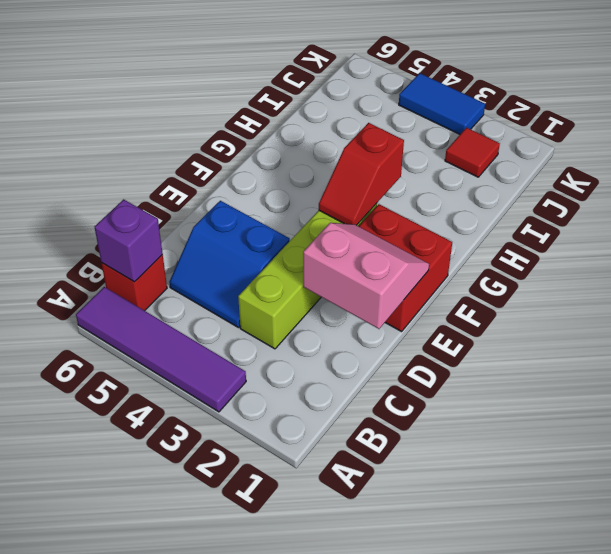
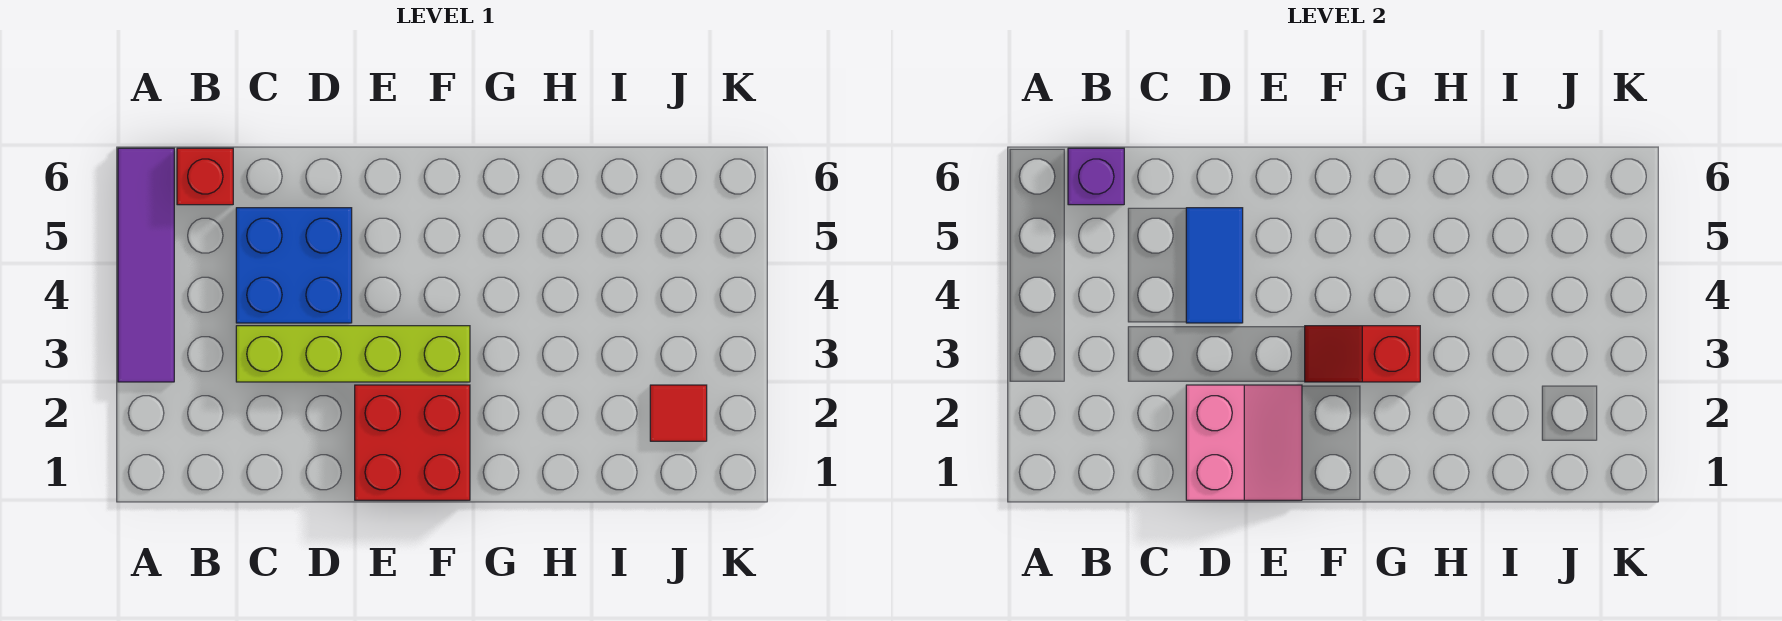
blue 2x2 slope [169,201,290,328] -> blue 2x2 brick [236,208,352,323]
blue 1x2 tile [399,73,485,134] -> blue 1x2 tile moved to [1186,208,1243,323]

